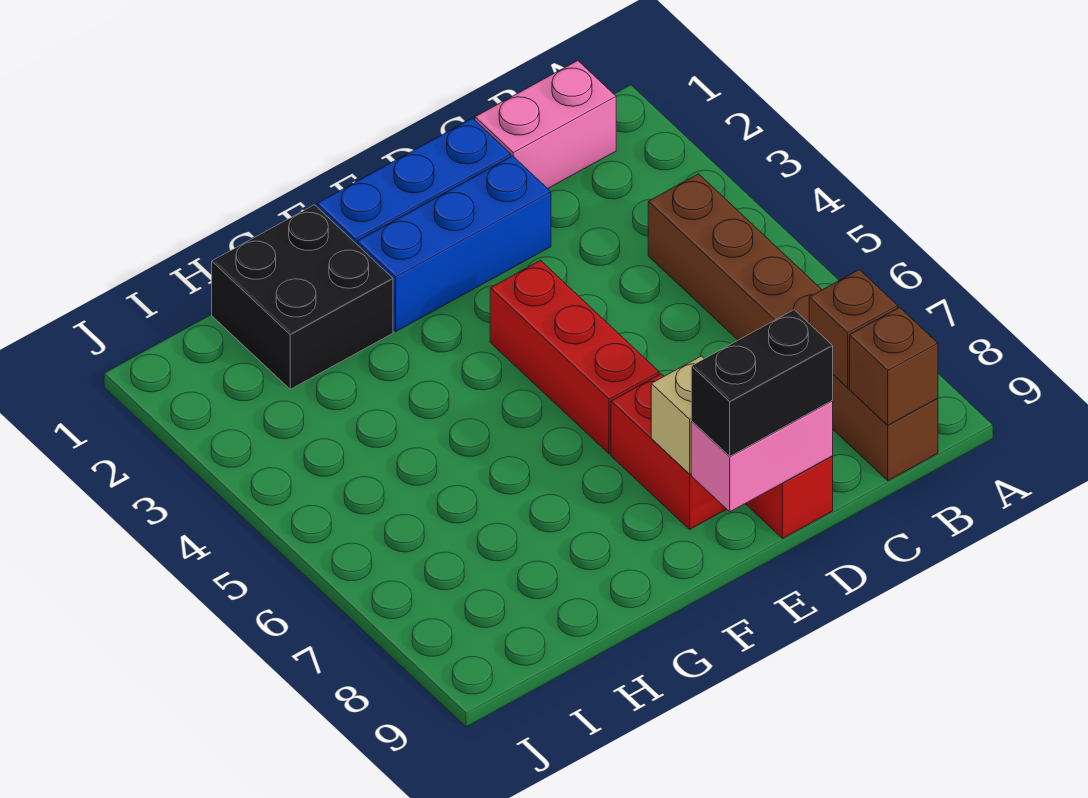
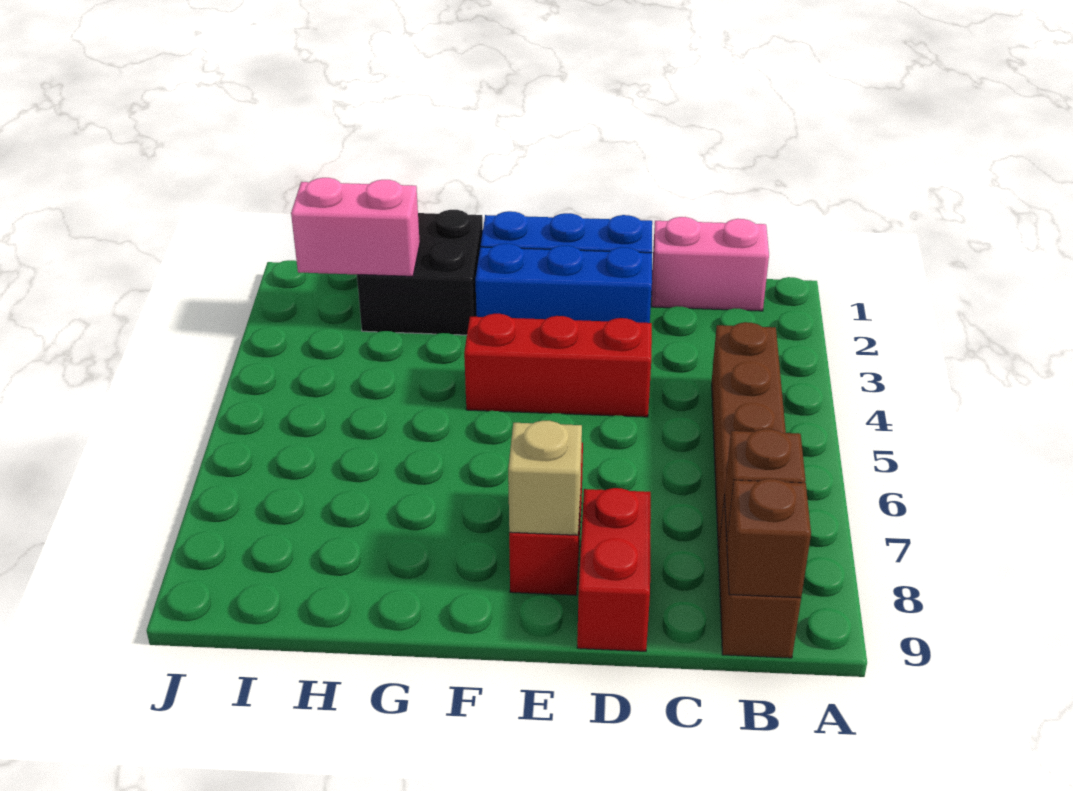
pink 1x2 brick [691,401,833,512] -> pink 1x2 brick moved to [291,178,420,276]
black 1x2 brick [691,310,833,456] -> none
red 1x3 brick [490,261,659,454] -> red 1x3 brick turned to [464,314,652,417]

